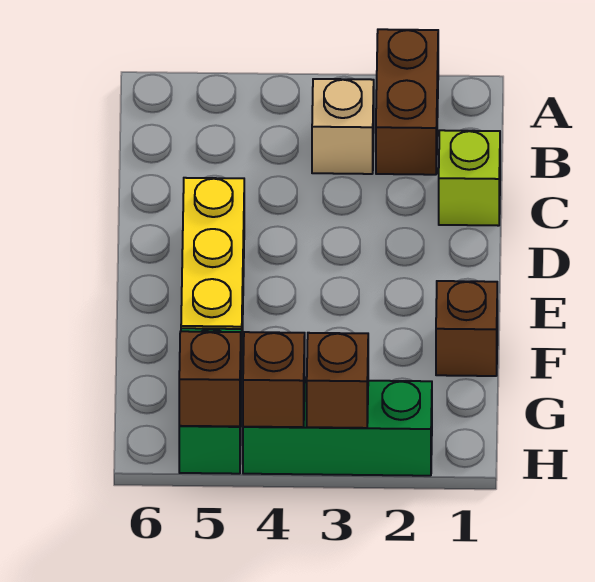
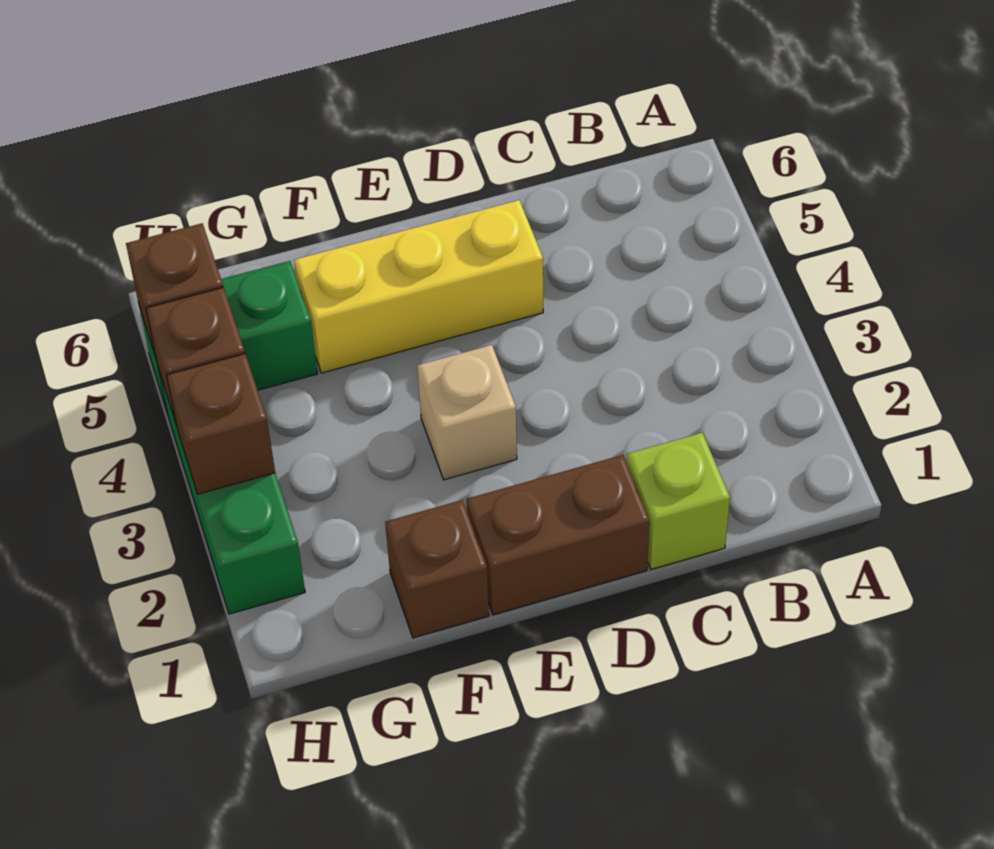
brown 1x2 brick [376,29,438,175] -> brown 1x2 brick moved to [467,455,650,615]
tan 1x1 brick [312,79,374,174] -> tan 1x1 brick moved to [417,345,517,480]

